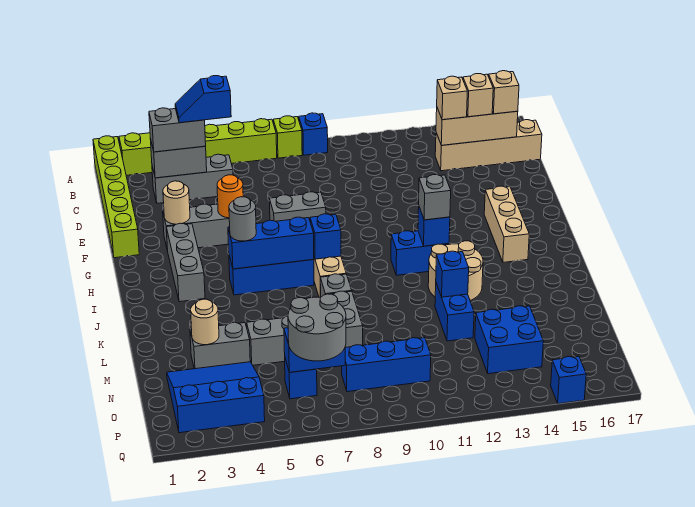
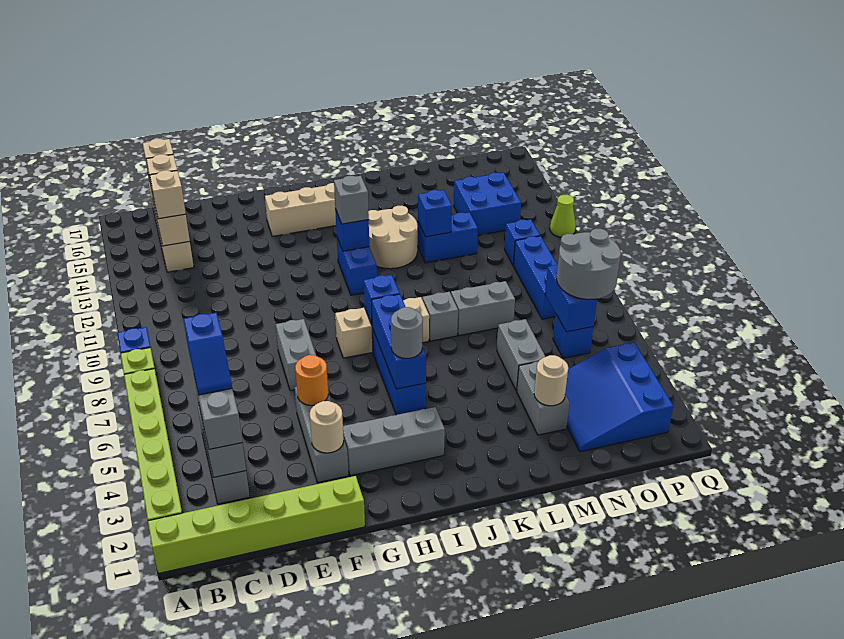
none -> lime 1x1 cone [550,195,576,237]
blue 1x1 brick [551,356,586,404] -> blue 1x1 brick moved to [504,219,540,265]

